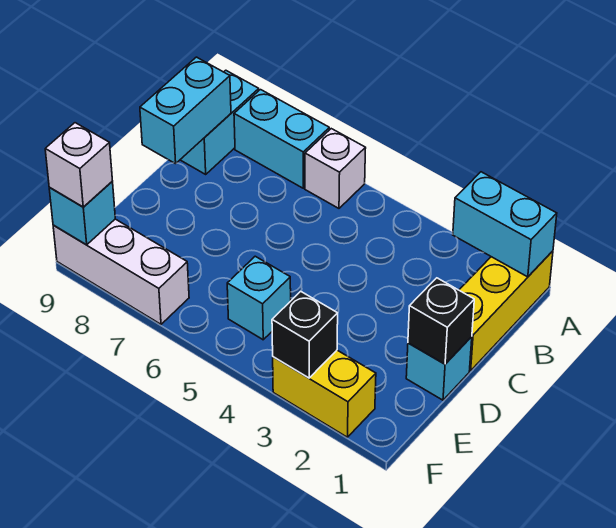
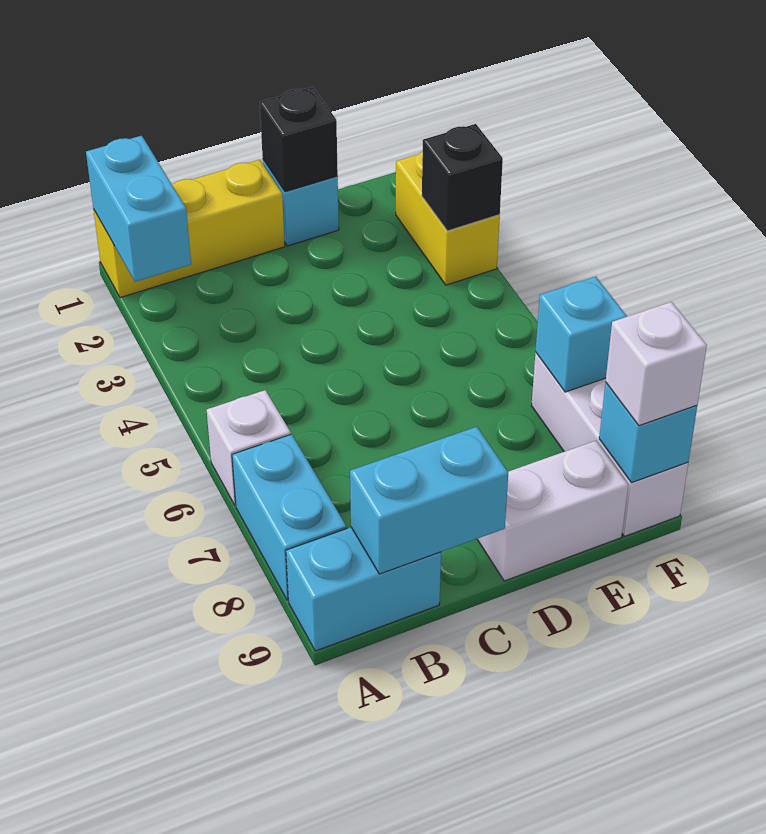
none -> white 1x2 brick [477,441,628,581]
cyan 1x1 brick [227,256,291,340] -> cyan 1x1 brick moved to [536,277,627,392]

